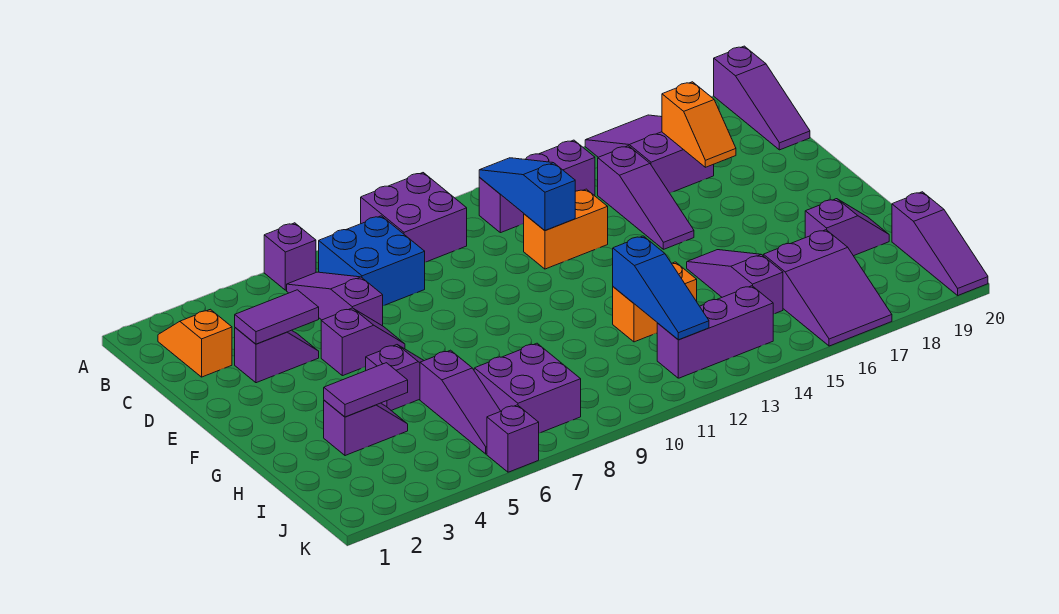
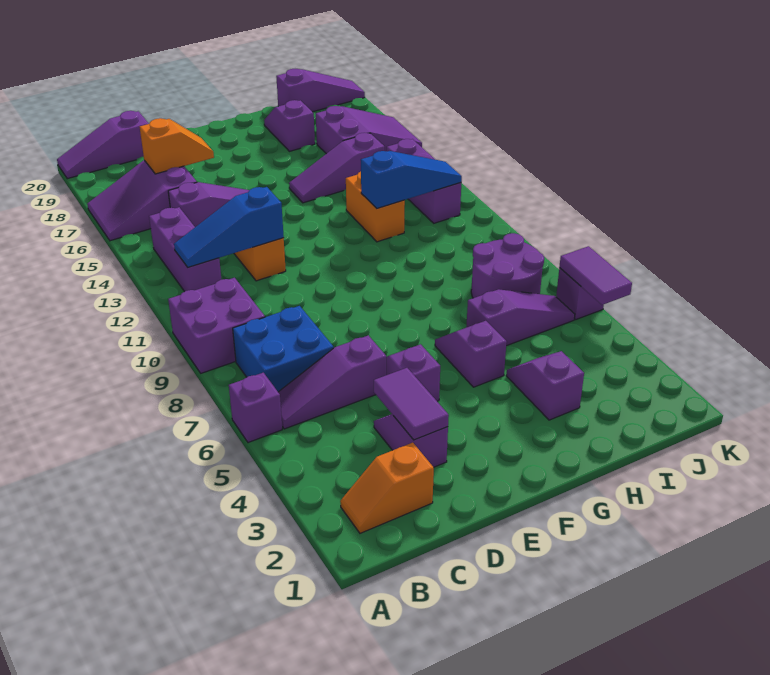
purple 1x3 slope [714,46,810,150] -> purple 1x3 slope turned to [57,111,149,179]
purple 1x2 tile [324,363,408,417] -> purple 1x2 tile moved to [559,246,632,305]
purple 2x2 brick [474,343,581,433] -> purple 2x2 round brick [471,233,544,298]

